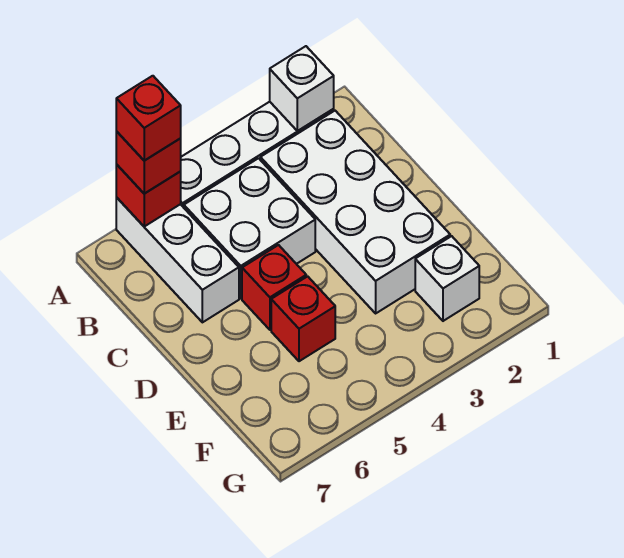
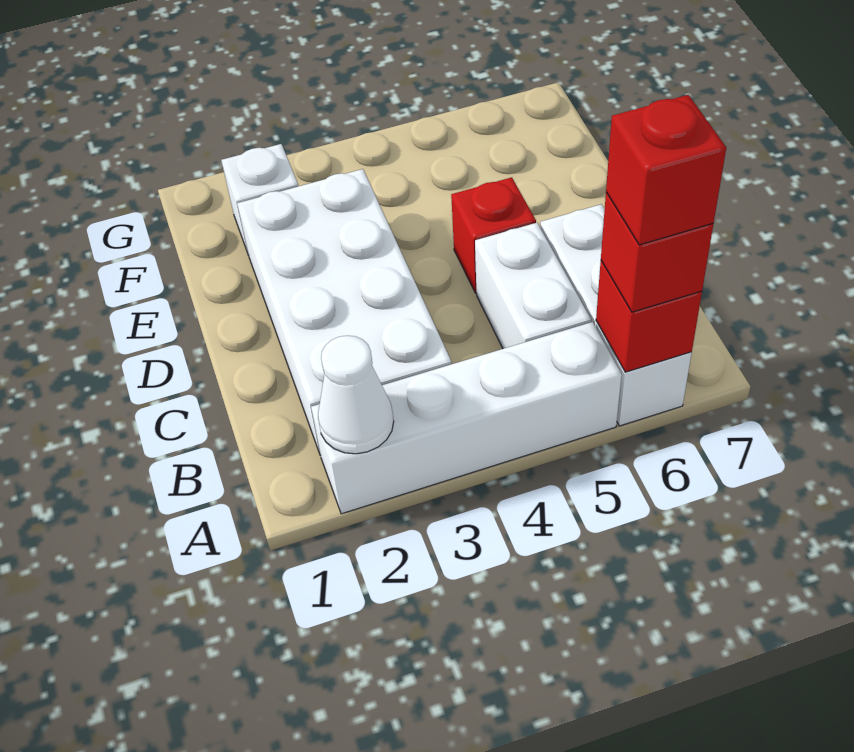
white 1x1 brick [270,46,334,131] -> white 1x1 cone [318,336,394,454]
white 2x2 brick [184,158,315,298] -> white 1x2 brick [475,223,591,349]
red 1x1 brick [271,276,335,361] -> none

